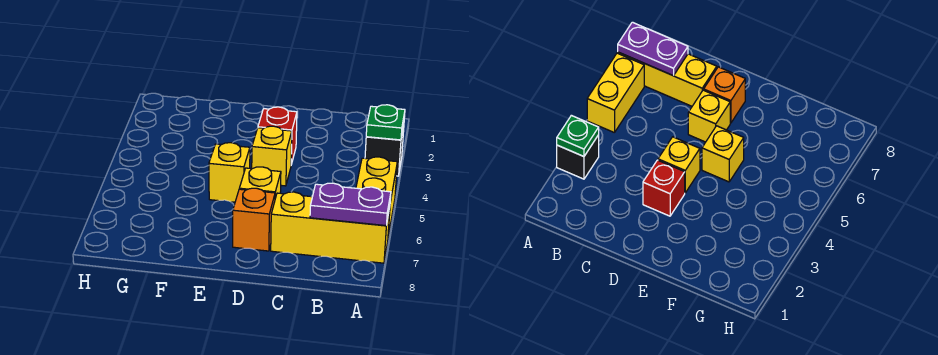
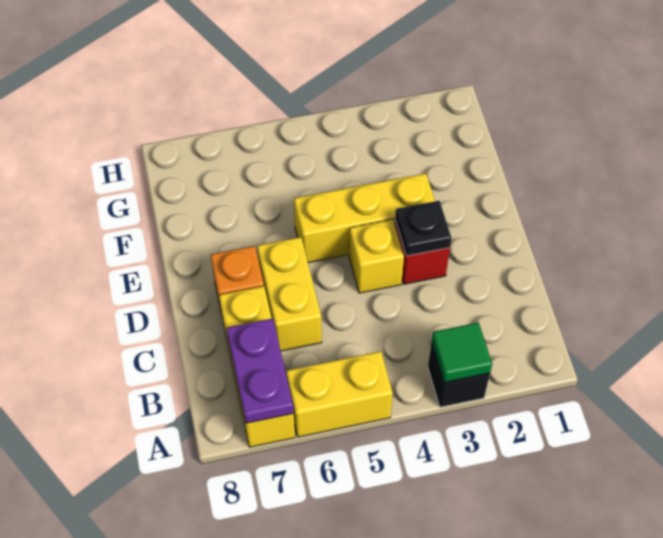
green 1x1 plate [366,105,405,140] -> green 1x1 tile [432,322,492,382]
none -> black 1x1 plate [395,201,451,256]
yellow 1x1 brick [239,167,281,198] -> yellow 1x2 brick [257,237,322,351]
yellow 1x1 brick [209,143,250,202] -> yellow 1x3 brick [294,173,435,263]

